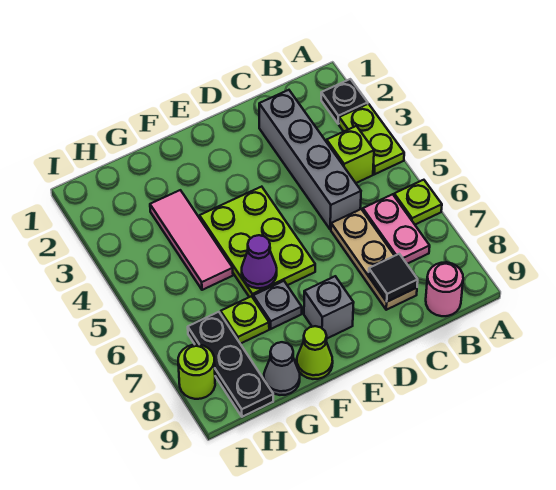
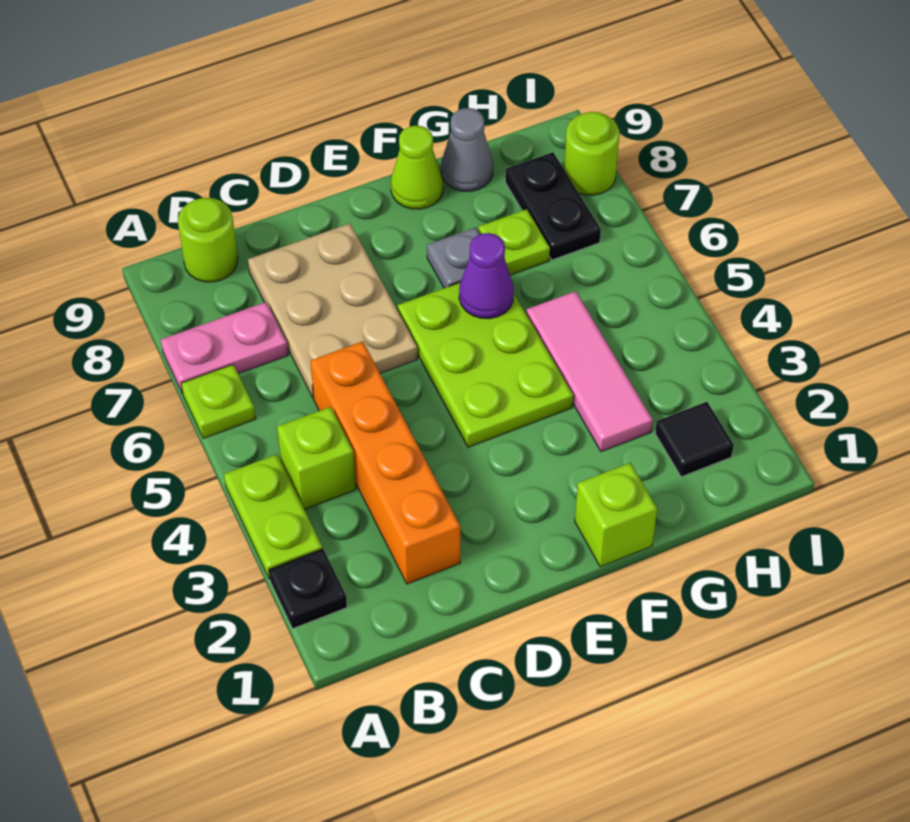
pink 1x2 plate [363,194,430,264] -> pink 1x2 plate turned to [161,302,288,394]
pink 1x1 round brick [426,262,463,316] -> lime 1x1 round brick [178,198,238,282]
grey 1x4 brick [259,90,361,230] -> orange 1x4 brick [310,341,460,584]
tan 1x3 plate [331,209,417,310] -> tan 2x3 plate [248,224,417,398]
black 1x1 tile [369,254,418,302] -> black 1x1 tile moved to [655,402,734,477]
grey 1x1 brick [304,276,354,338] -> none
none -> lime 1x1 brick [575,463,657,567]
black 1x3 plate [188,312,273,417] -> black 1x2 plate [505,152,601,260]

